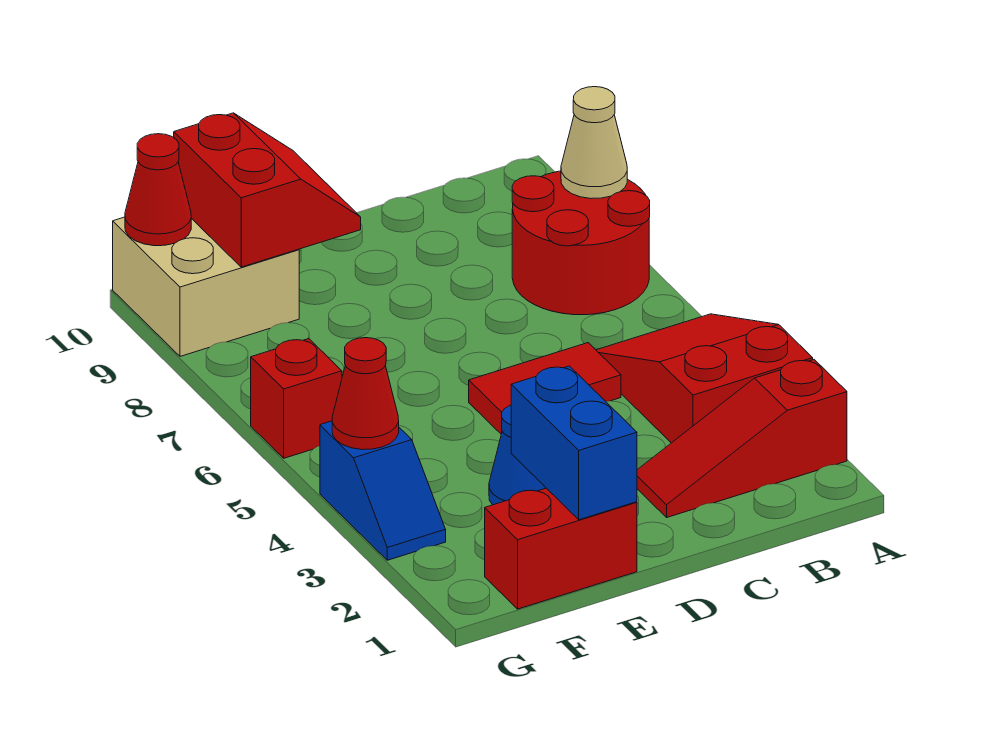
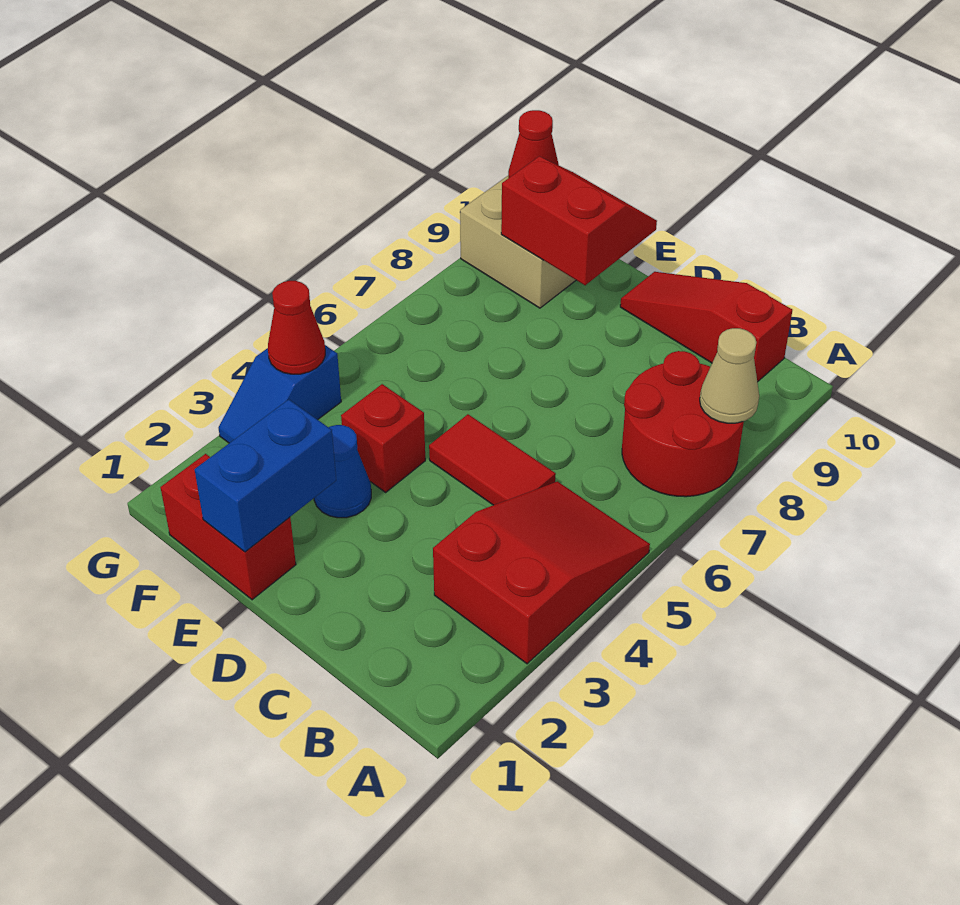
red 1x3 slope [637,360,847,517] -> red 1x3 slope moved to [620,272,792,382]
red 2x2 slope [174,113,361,267] -> red 2x2 slope turned to [501,156,657,285]
red 1x1 brick [251,339,342,458] -> red 1x1 brick moved to [341,384,425,492]

